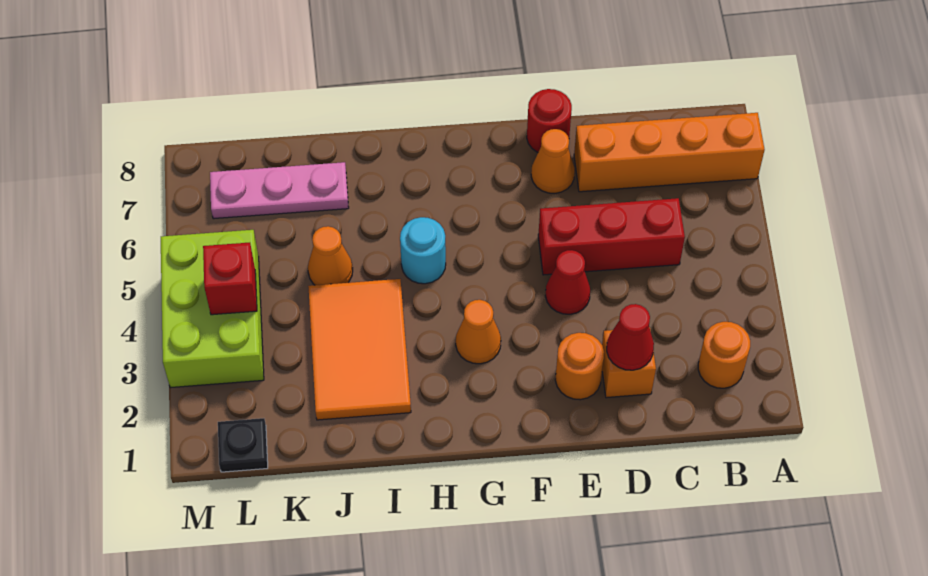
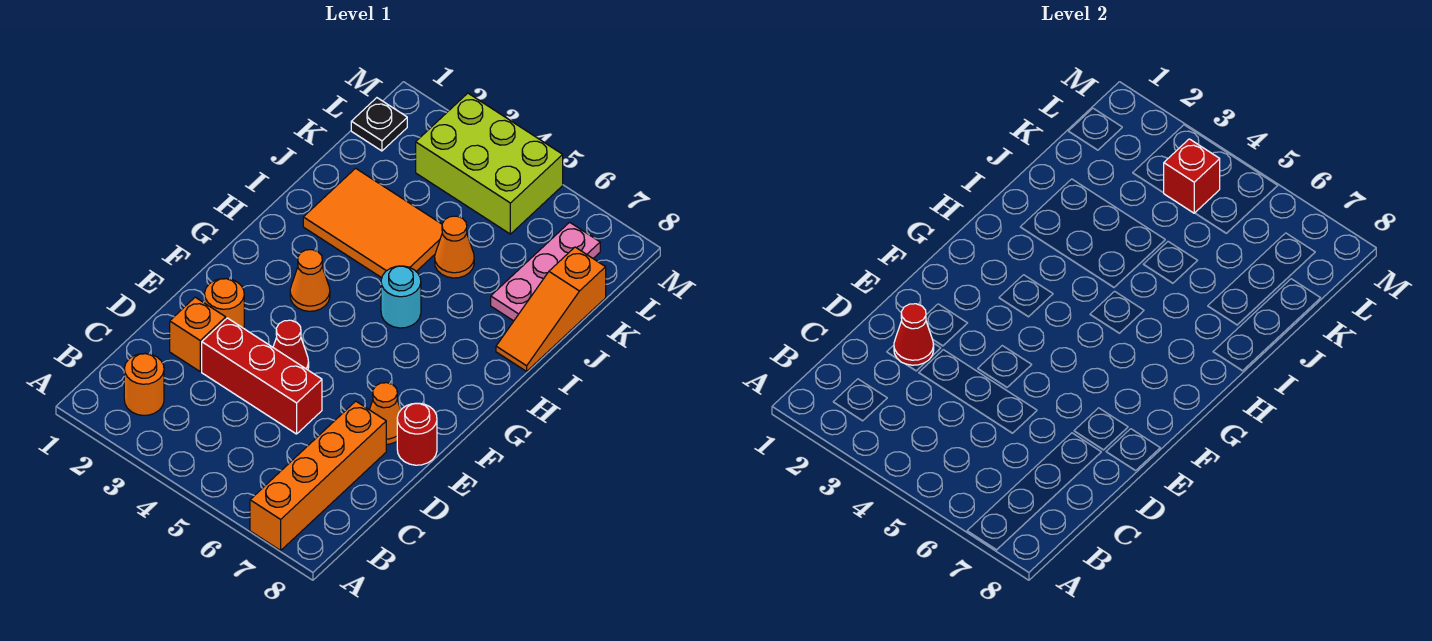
red 1x3 brick [538,198,685,275] -> red 1x3 brick turned to [202,318,322,434]
none -> orange 1x3 slope [496,247,606,371]

